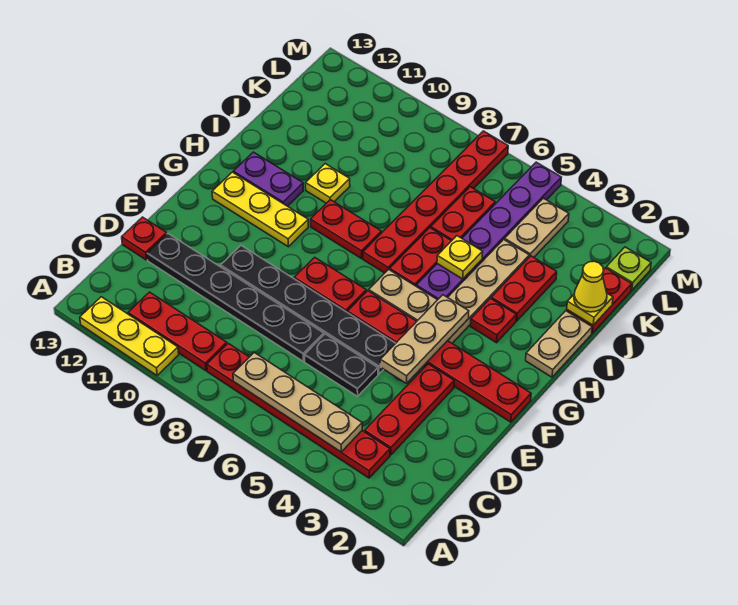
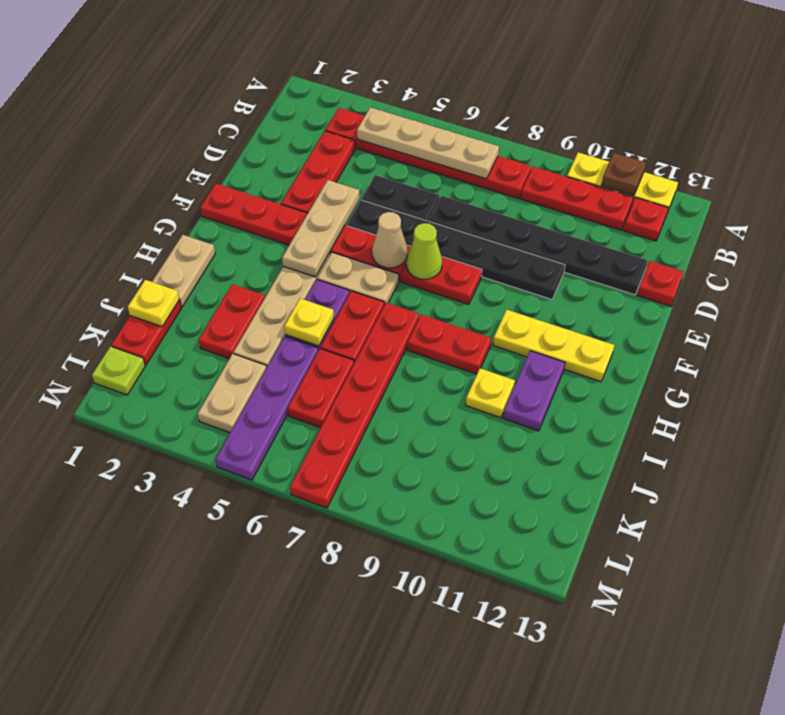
none -> brown 1x1 plate [601,153,646,195]
none -> tan 1x1 cone [372,212,407,268]
none -> lime 1x1 cone [407,223,442,279]
red 1x1 plate [470,298,516,343] -> red 1x1 plate moved to [623,198,668,241]
purple 1x2 plate [233,152,303,206] -> purple 1x2 plate turned to [503,351,565,431]
yellow 1x1 cone [574,261,607,312] -> none

